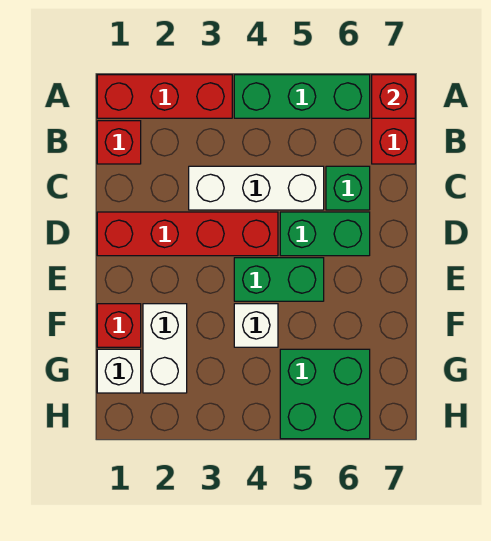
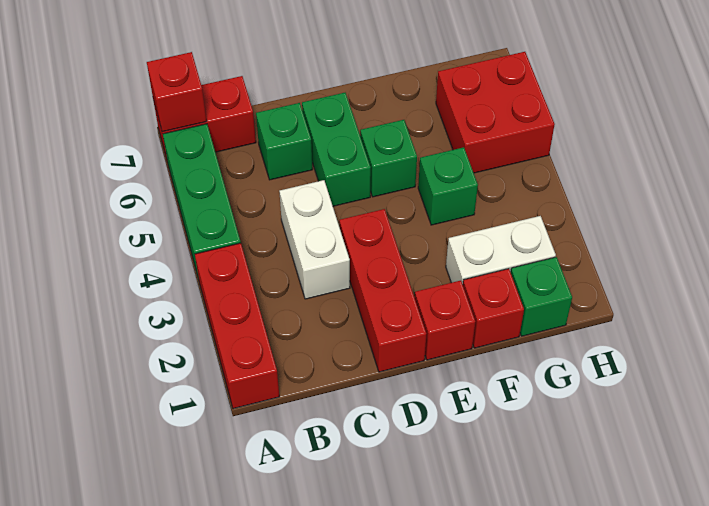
red 1x1 brick [97,121,141,164] -> red 1x1 brick moved to [415,281,476,360]
white 1x3 brick [189,166,324,210] -> white 1x2 brick [279,180,350,299]
red 1x4 brick [97,212,278,256] -> red 1x3 brick [339,209,426,372]
green 1x2 brick [234,258,324,301] -> green 1x1 brick [360,120,417,197]
white 1x1 brick [234,304,278,347] -> green 1x1 brick [418,147,478,225]
white 1x1 brick [97,349,141,393] -> green 1x1 brick [511,257,572,336]
green 2x2 brick [280,349,370,439] -> red 2x2 brick [436,52,555,173]

